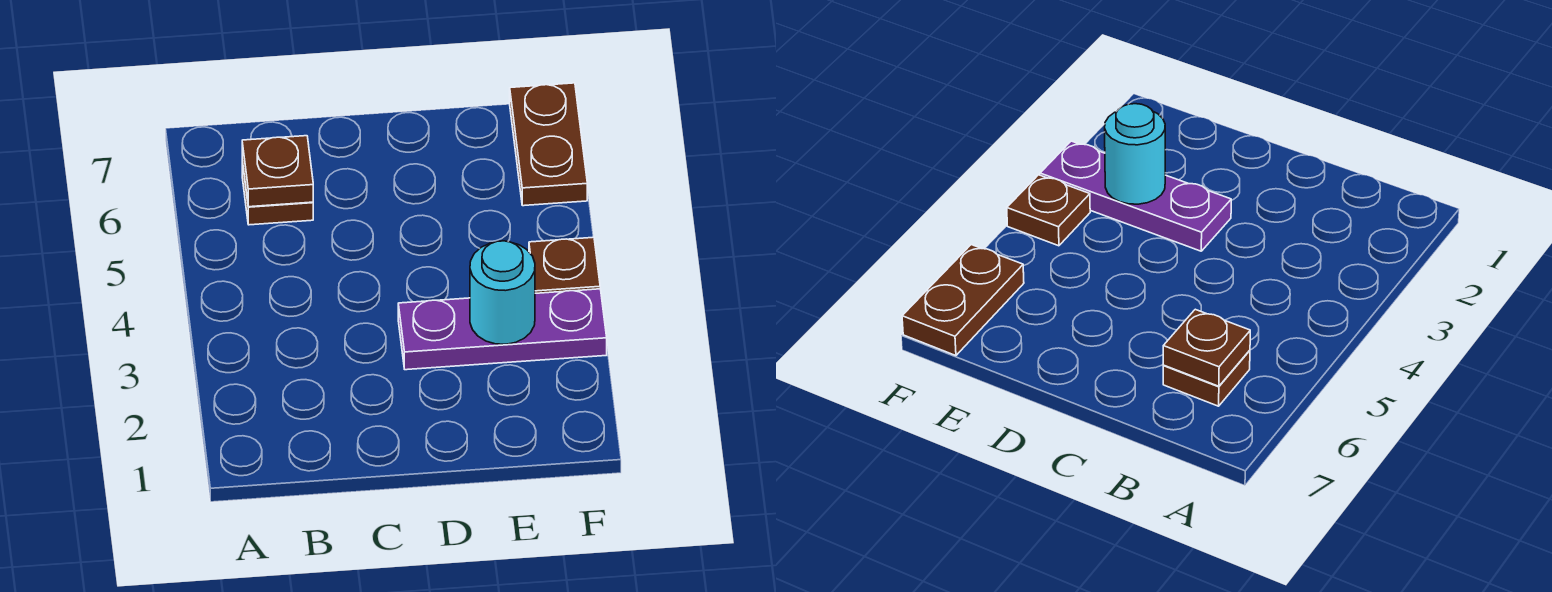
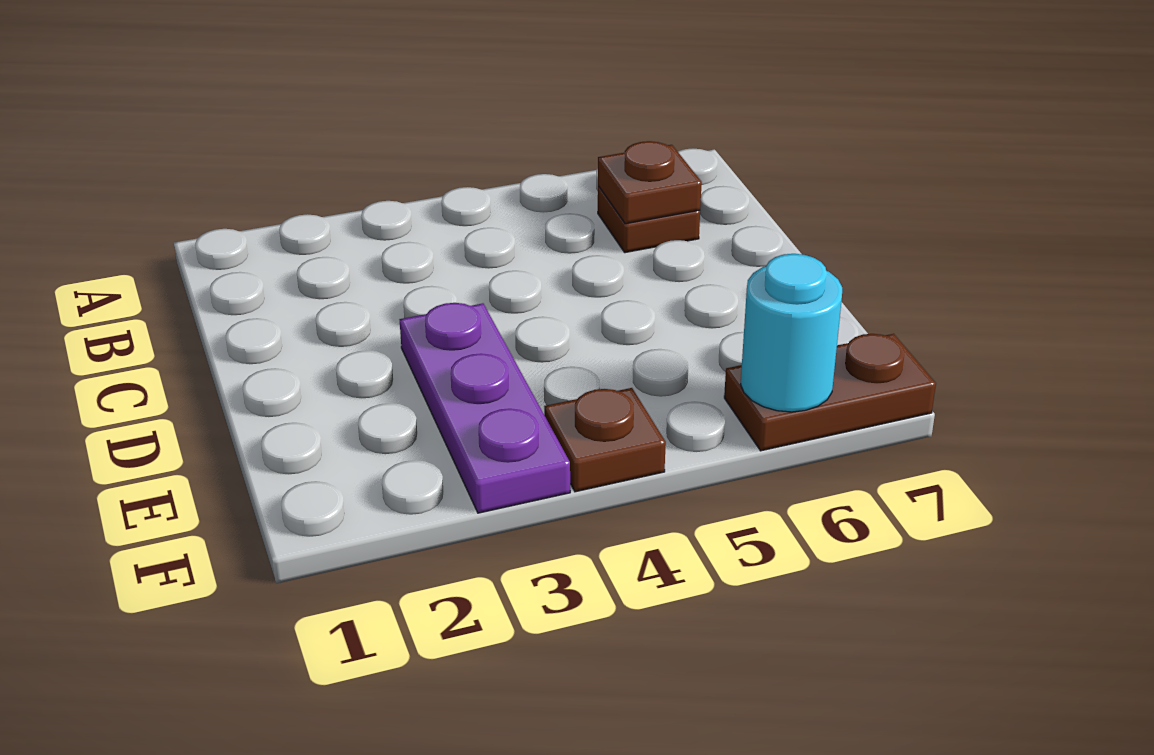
cyan 1x1 round brick [470,241,535,344] -> cyan 1x1 round brick moved to [741,254,842,412]

